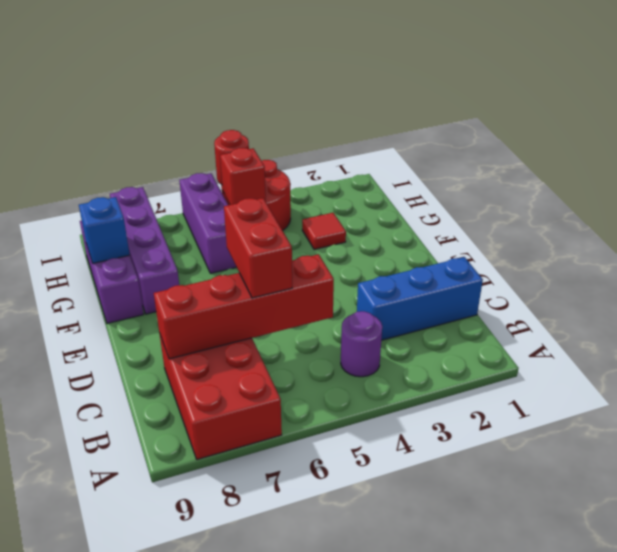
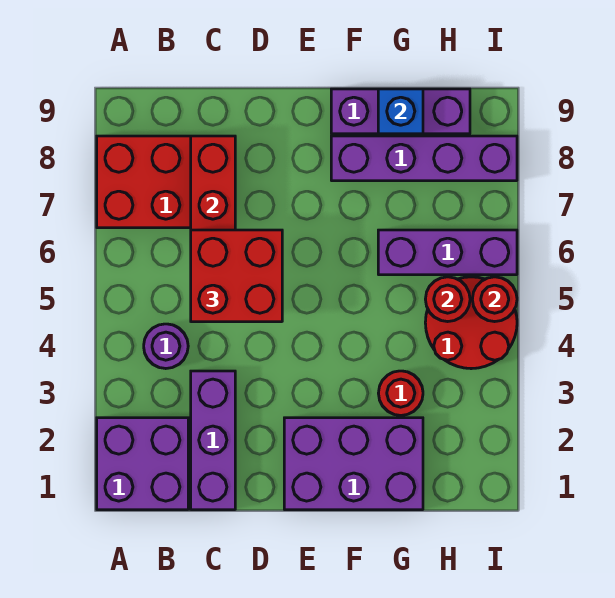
none -> purple 2x2 brick [97,418,188,510]
blue 1x3 brick [357,257,483,340] -> purple 1x3 brick [191,371,235,510]
red 1x2 brick [224,198,292,298] -> red 2x2 brick [191,230,282,322]
none -> purple 2x3 brick [284,418,423,510]
red 1x1 tile [302,213,346,249] -> red 1x1 round brick [378,371,423,416]
red 1x1 brick [220,148,266,205] -> red 1x1 round brick [425,277,470,322]

